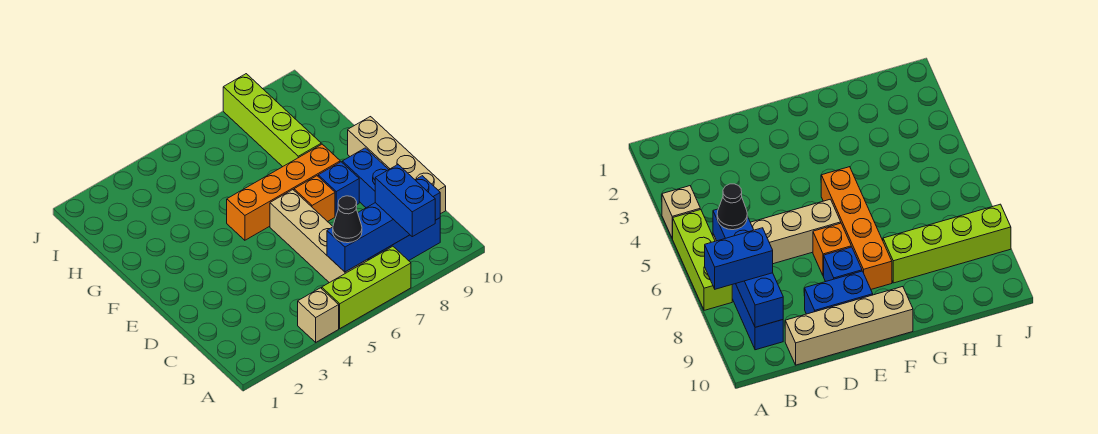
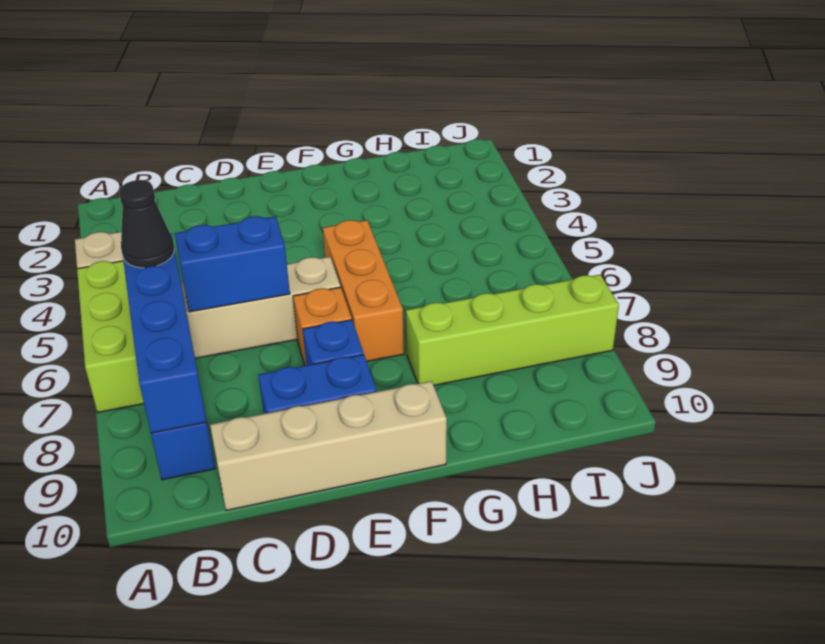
blue 1x2 brick [375,165,435,237] -> blue 1x2 brick moved to [174,216,290,312]
orange 1x4 brick [227,144,340,240] -> orange 1x3 brick [323,220,404,361]

